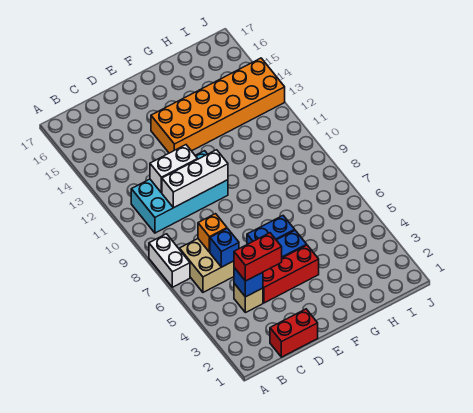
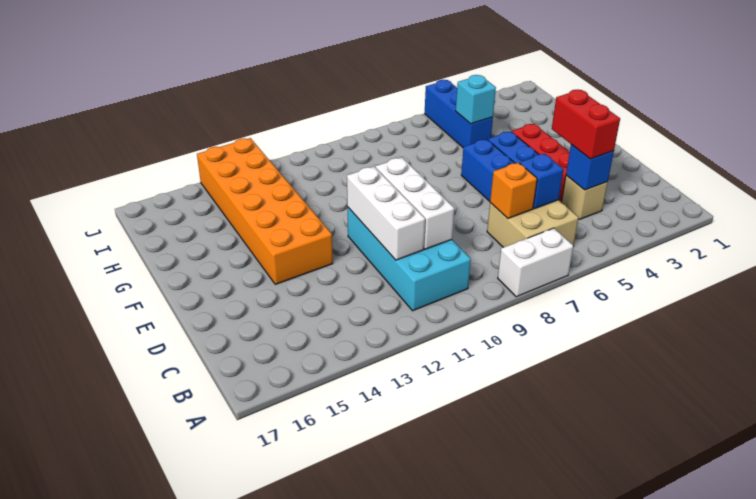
red 1x2 brick [270,309,318,357] -> none
white 1x2 brick [150,145,198,193] -> white 1x3 brick [347,167,425,260]
none -> blue 1x3 brick [425,80,493,147]
none -> cyan 1x1 brick [456,75,496,124]

